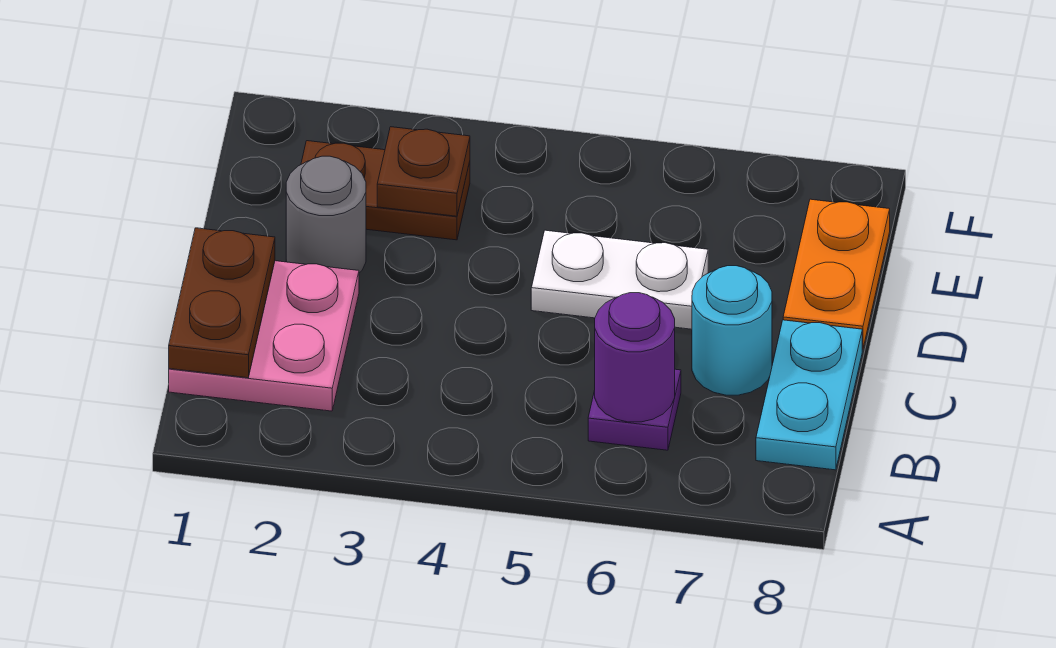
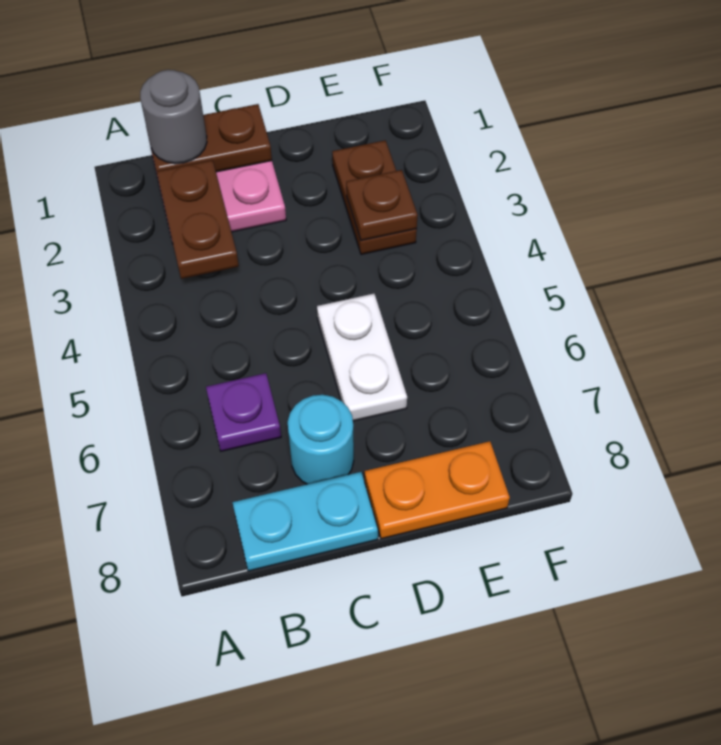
none -> brown 1x2 plate [156,160,239,279]
purple 1x1 round brick [595,293,675,422] -> none
grey 1x1 round brick [286,156,366,273] -> grey 1x1 round brick moved to [140,70,207,164]

